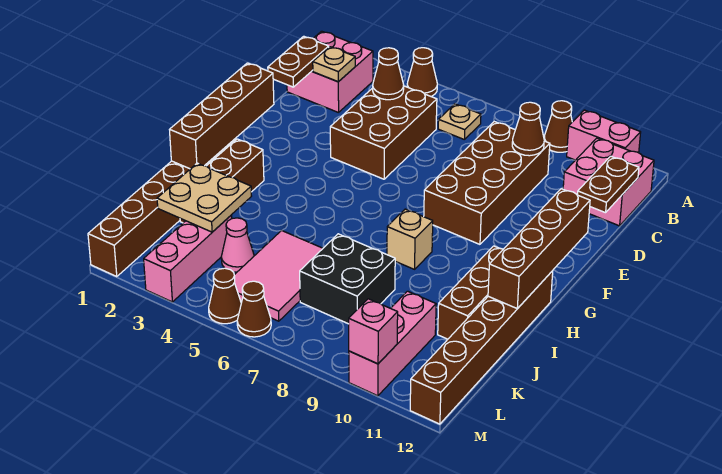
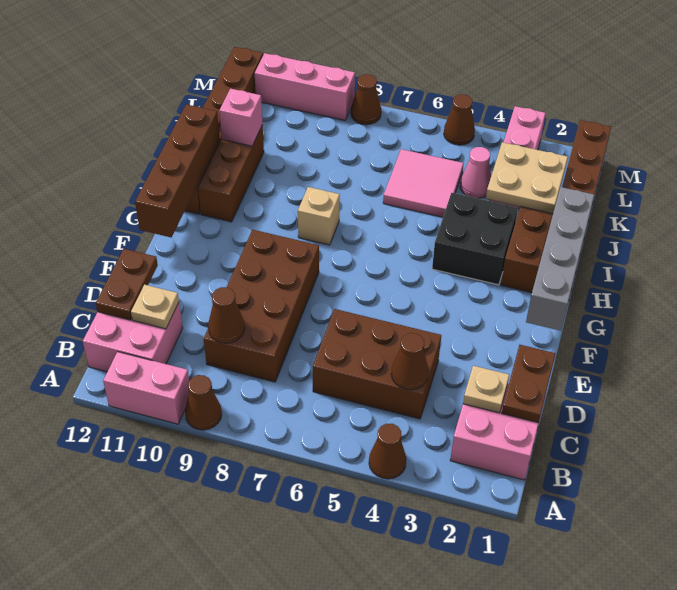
tan 1x1 plate [438,104,481,139] -> tan 1x1 plate moved to [131,285,179,329]
brown 2x3 brick [330,86,437,179] -> brown 2x3 brick turned to [313,309,441,419]
brown 1x4 brick [169,63,274,169] -> grey 1x4 brick [526,187,594,331]
pink 2x3 tile [234,230,323,321] -> pink 2x2 tile [383,149,464,217]
black 2x2 brick [300,234,395,324] -> black 2x2 brick moved to [432,193,518,285]
pink 1x3 brick [349,291,436,396] -> pink 1x3 brick turned to [255,53,355,121]
brown 1x1 cone [237,281,271,337] -> brown 1x1 cone moved to [351,74,381,125]
pink 1x1 brick [349,299,398,364] -> pink 1x1 brick moved to [219,89,263,146]

